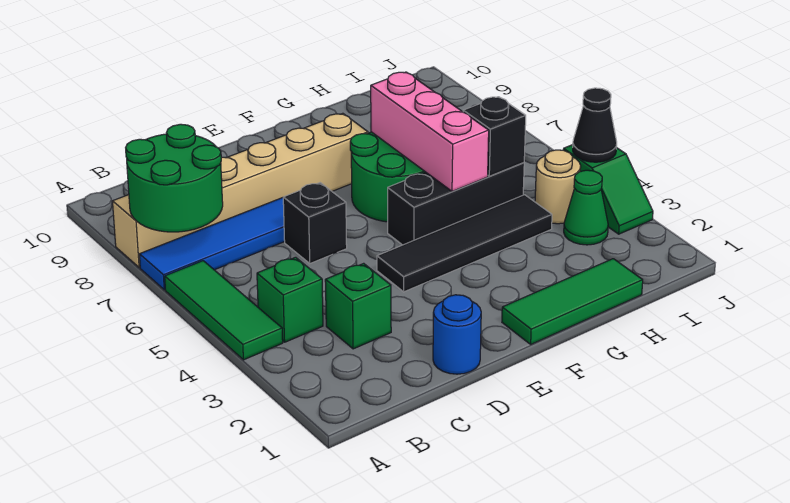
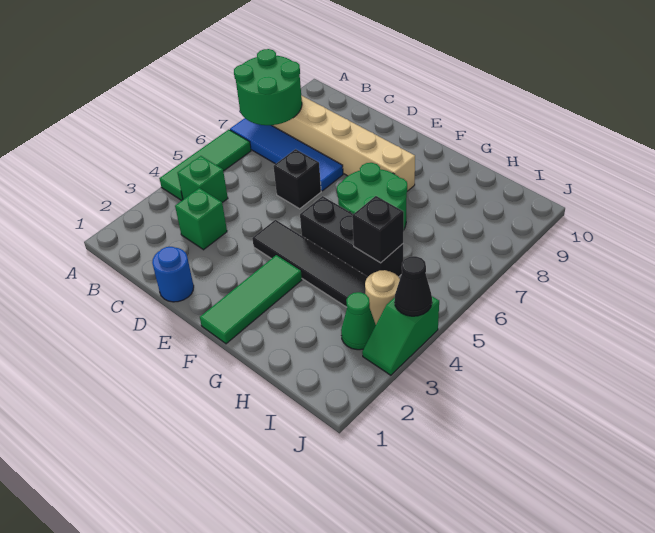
green 1x3 tile [502,259,643,344] -> green 1x3 tile turned to [200,255,302,344]
pink 1x3 brick [371,72,489,191] -> none

